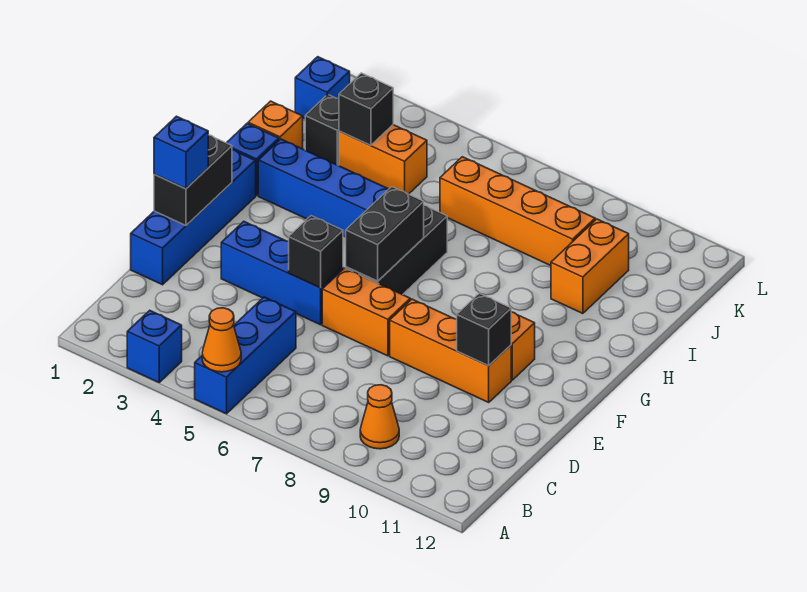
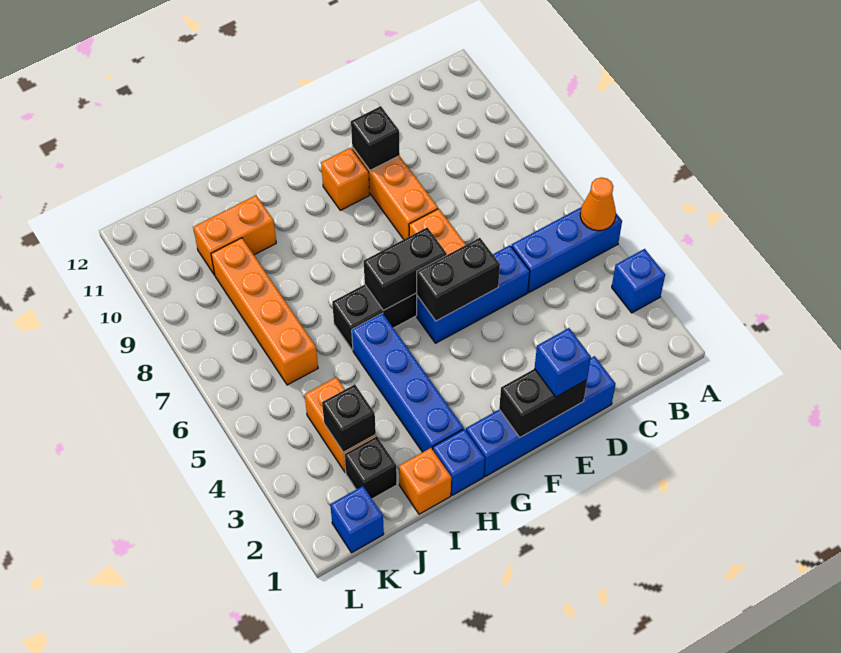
orange 1x1 cone [360,385,399,449] -> none
blue 1x3 brick [221,221,343,325] -> blue 1x3 brick turned to [417,245,530,343]
black 1x1 brick [289,216,343,288] -> black 1x2 brick [417,238,500,321]

